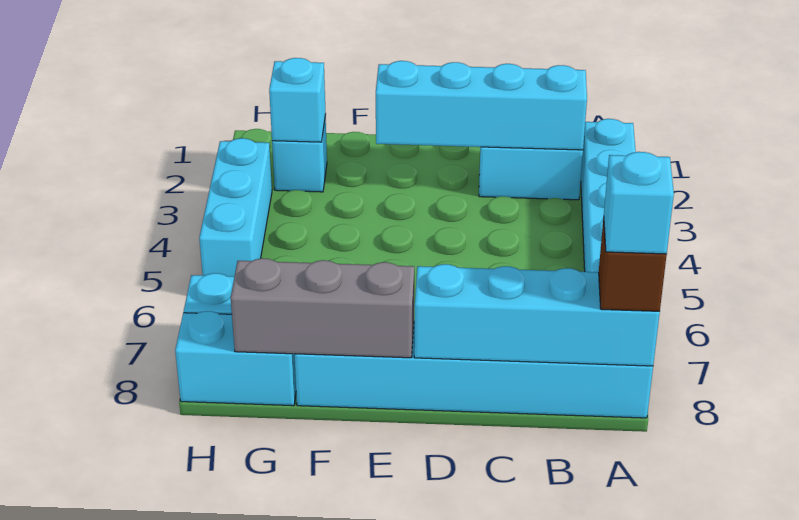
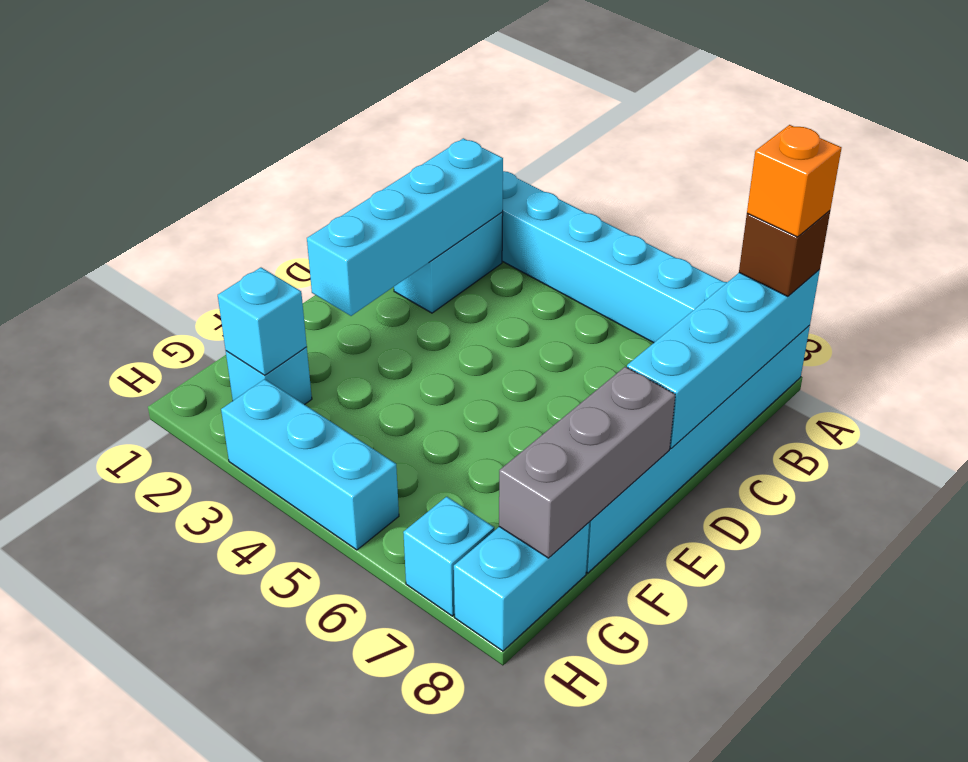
cyan 1x1 brick [604,152,674,254] -> orange 1x1 brick [747,125,841,237]

